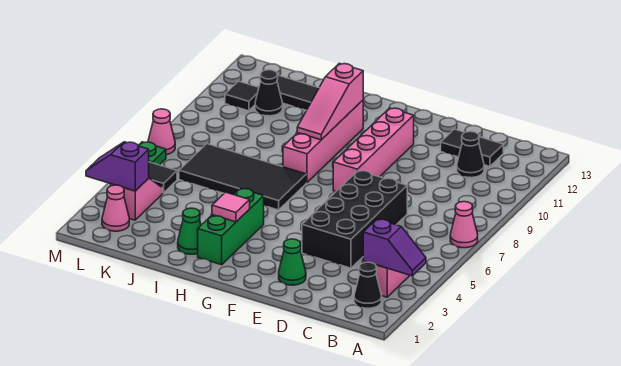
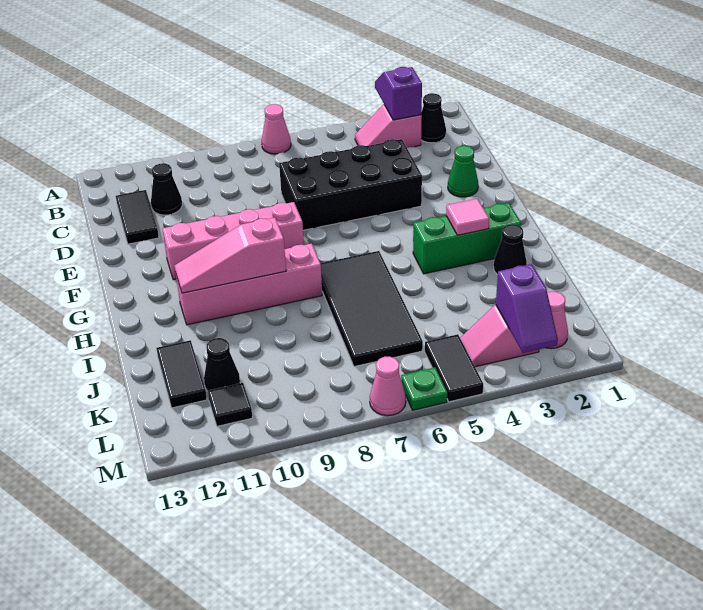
pink 1x3 slope [297,63,363,140] -> pink 1x3 slope turned to [174,218,286,293]
green 1x1 cone [178,208,201,254] -> black 1x1 cone [494,224,527,275]

